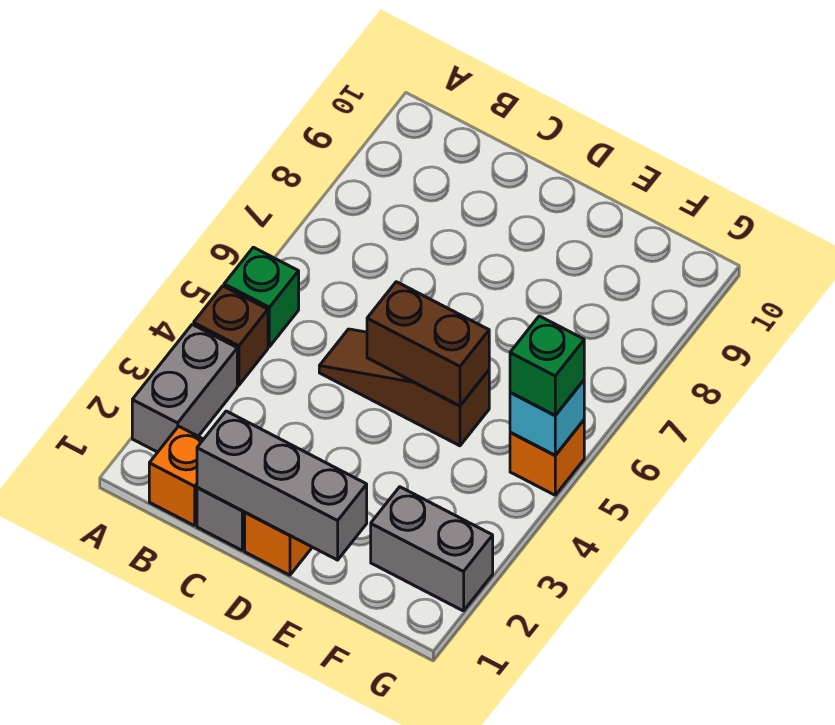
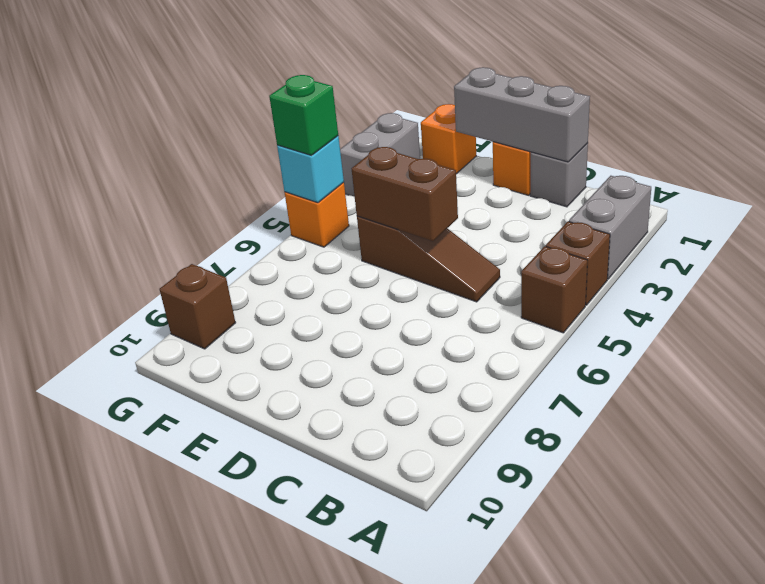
green 1x1 brick [224,247,299,347] -> brown 1x1 brick [521,246,587,333]
orange 1x1 brick [149,426,203,526] -> orange 1x1 brick moved to [421,104,476,174]
grey 1x2 brick [371,487,493,611] -> grey 1x2 brick turned to [340,113,420,197]
none -> brown 1x1 brick [159,264,236,349]

